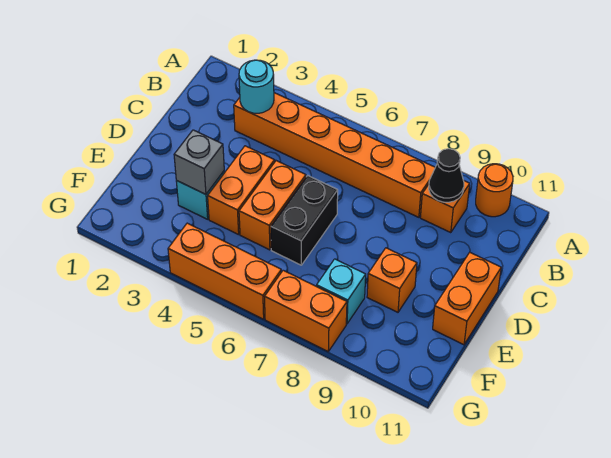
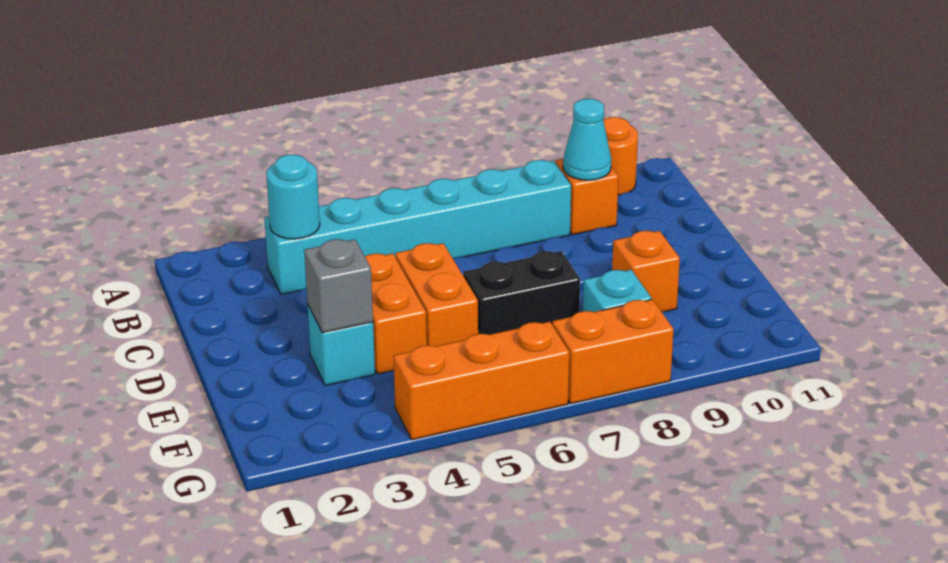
orange 1x6 brick [234,93,435,217] -> cyan 1x6 brick [264,160,571,294]
black 1x1 cone [429,149,464,202] -> cyan 1x1 cone [563,99,611,180]
black 1x2 brick [271,175,338,265] -> black 1x2 brick turned to [463,251,580,335]
orange 1x2 brick [433,252,501,345] -> none

